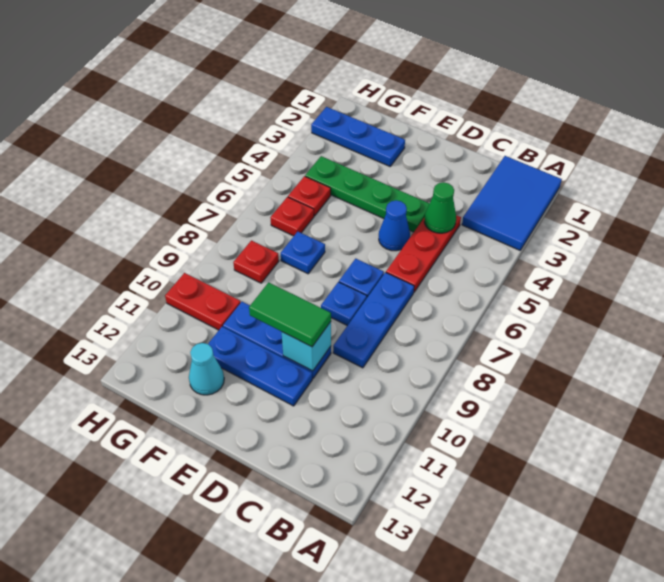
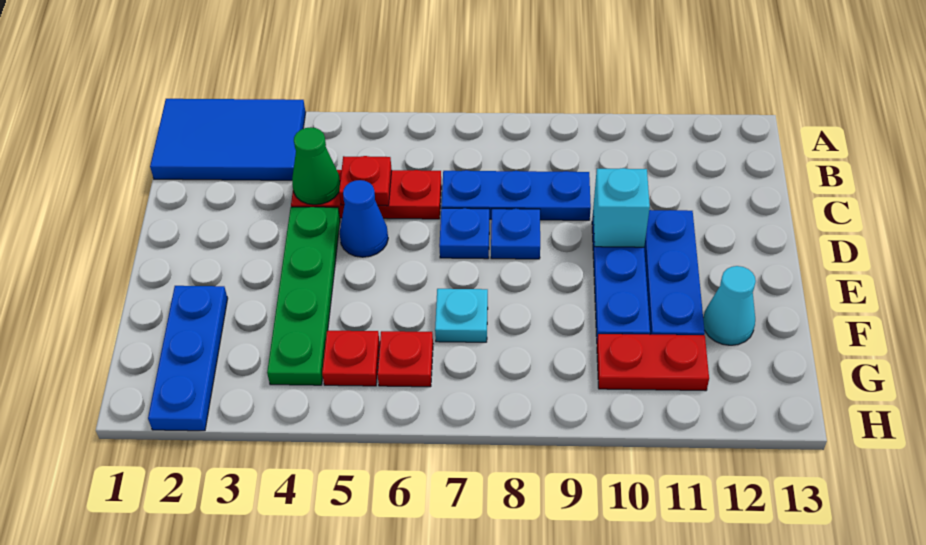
green 1x2 tile [249,282,331,347] -> none
blue 1x1 plate [281,232,325,274] -> cyan 1x1 plate [435,289,488,342]
red 1x1 plate [233,241,279,283] -> red 1x1 plate moved to [339,156,392,206]
red 1x2 plate [165,273,241,330] -> red 1x2 plate turned to [597,334,709,391]

